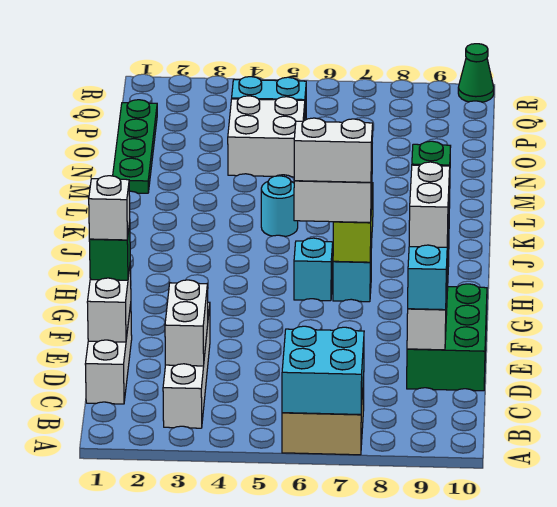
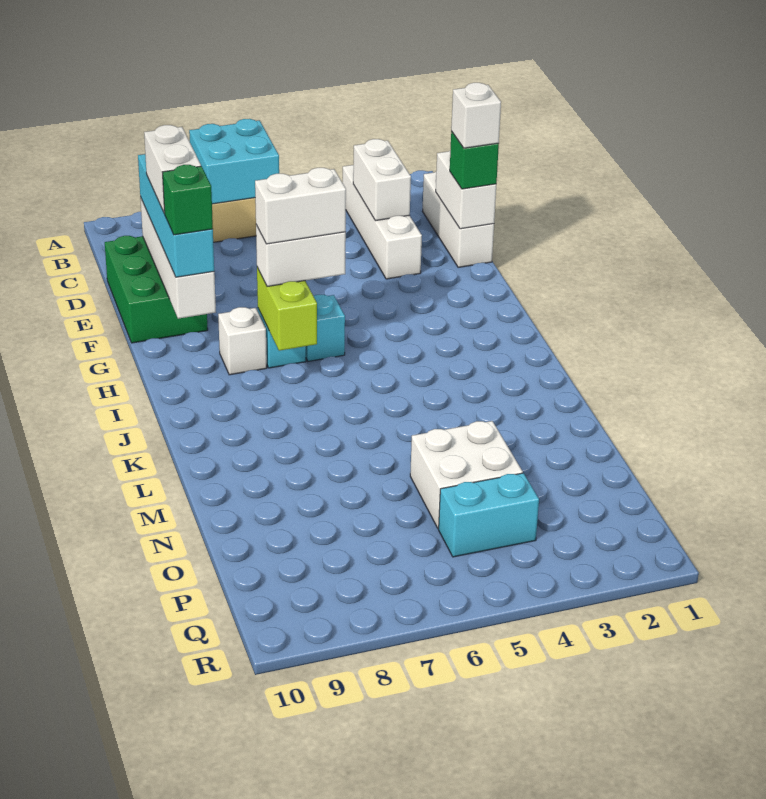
none -> white 1x1 brick [218,307,267,375]
cyan 1x1 round brick [261,176,298,237] -> none
green 1x4 plate [113,100,157,193] -> none
green 1x1 cone [458,44,494,102] -> none

